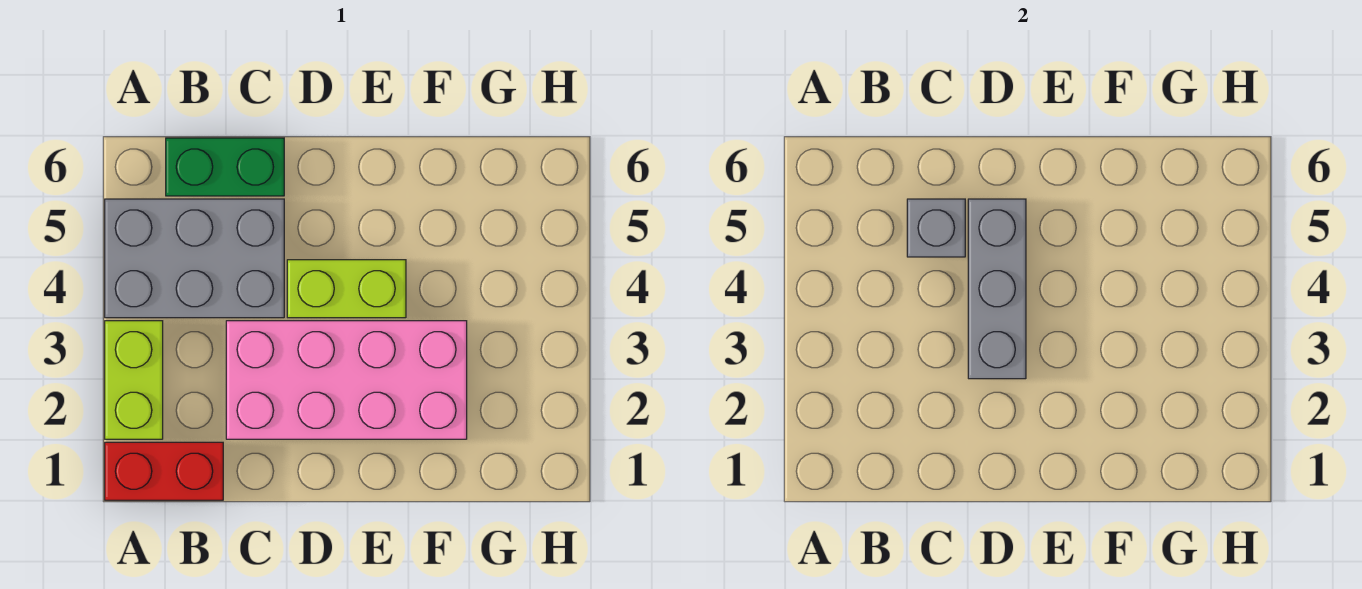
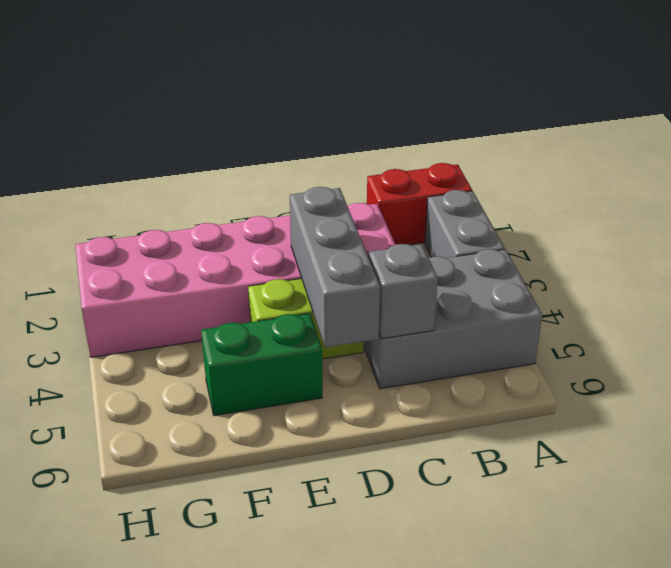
lime 1x2 brick [105,321,163,439] -> grey 1x2 brick [425,190,505,258]
green 1x2 brick [166,138,284,196] -> green 1x2 brick moved to [201,313,323,416]
pink 2x4 brick [226,321,467,439] -> pink 2x6 brick [75,203,395,357]

